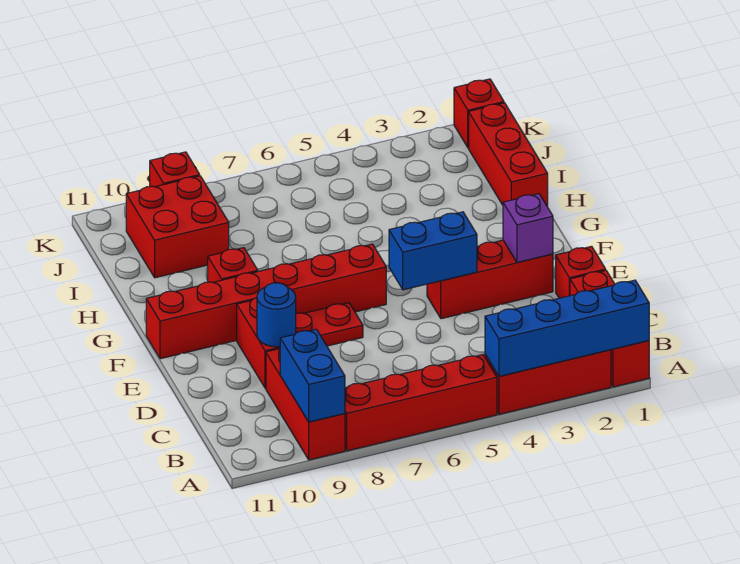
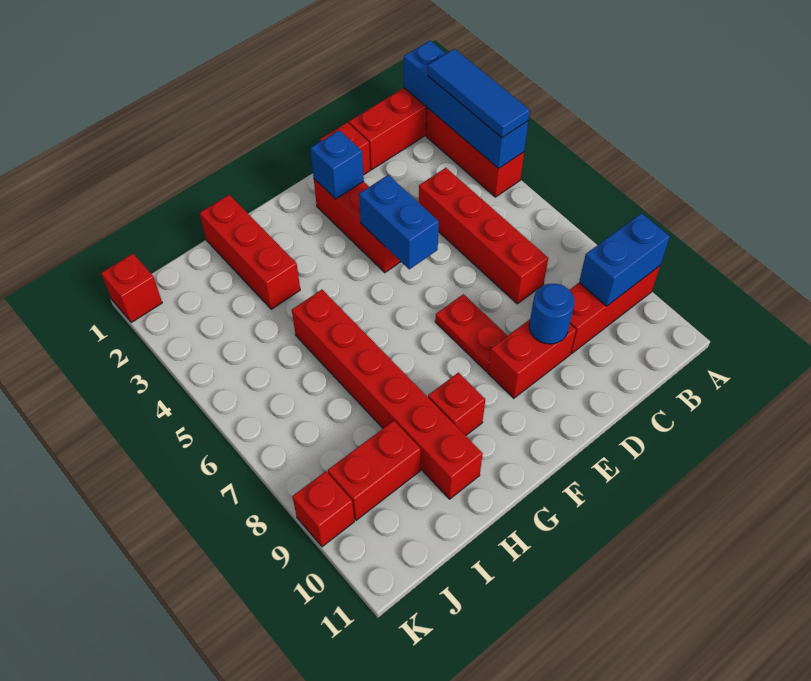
none -> blue 1x3 tile [428,49,530,138]
red 1x4 brick [345,355,497,451] -> red 1x4 brick moved to [419,168,548,304]
purple 1x1 brick [503,194,553,263] -> blue 1x1 brick [310,130,364,199]
red 1x6 brick [146,244,386,359] -> red 1x6 brick moved to [292,290,483,499]
red 1x3 brick [469,103,548,207] -> red 1x3 brick turned to [200,195,300,309]
red 2x2 brick [126,176,229,278] -> red 1x2 brick [328,421,421,520]

